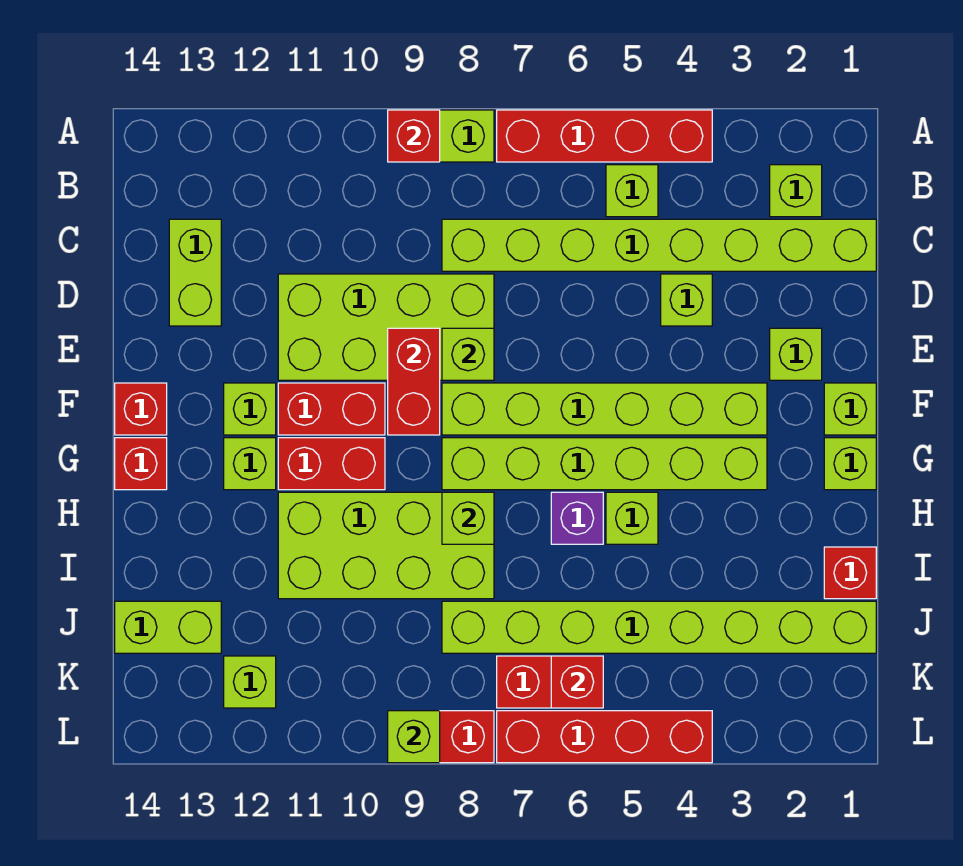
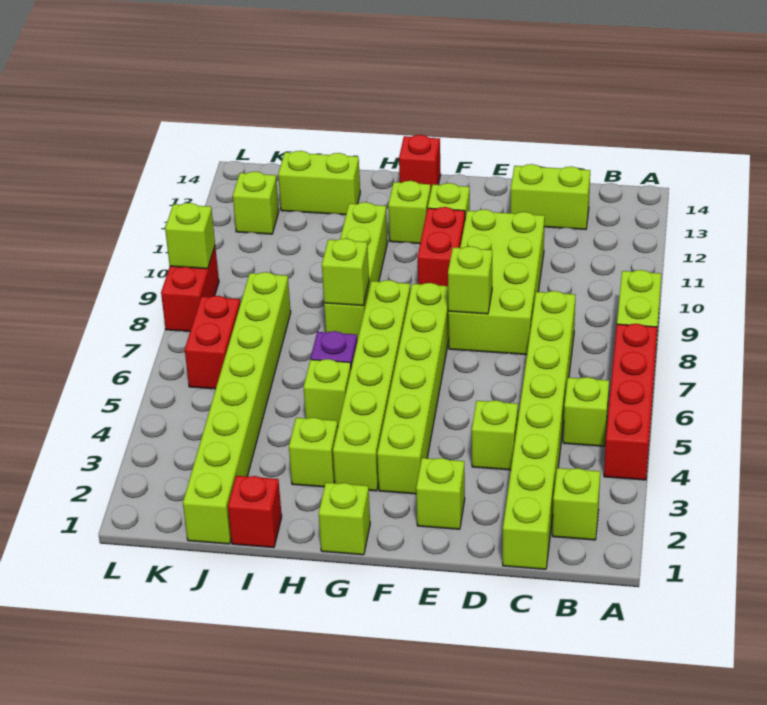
red 1x1 brick [388,110,440,162] -> none
red 1x2 brick [388,328,440,435] -> none
lime 1x1 brick [824,383,876,435] -> lime 1x1 brick moved to [289,418,338,487]
red 1x1 brick [115,383,167,435] -> none
red 1x2 brick [278,438,385,490] -> none
lime 2x4 brick [278,492,494,599] -> lime 1x4 brick [324,202,388,341]
lime 1x2 brick [115,601,221,653] -> lime 1x2 brick turned to [278,151,360,215]
red 1x1 brick [551,656,603,708] -> none
red 1x4 brick [497,711,712,763] -> none

